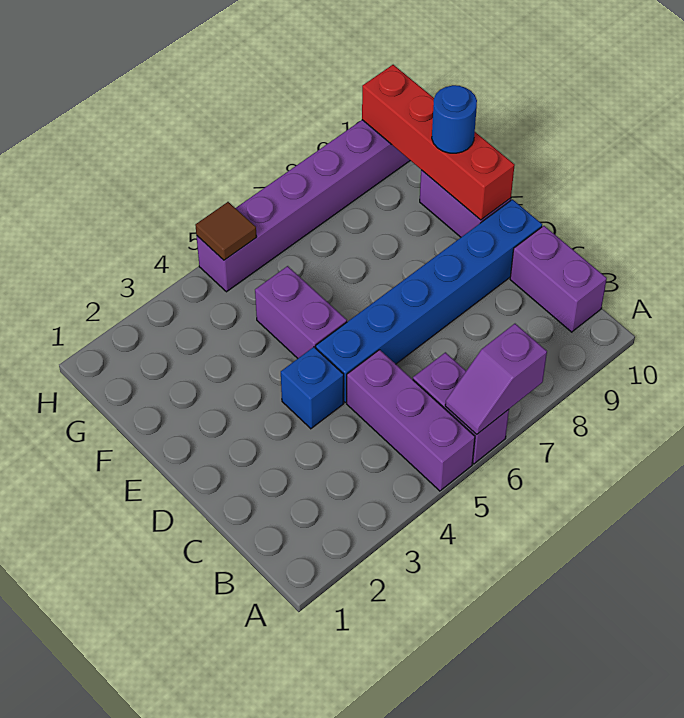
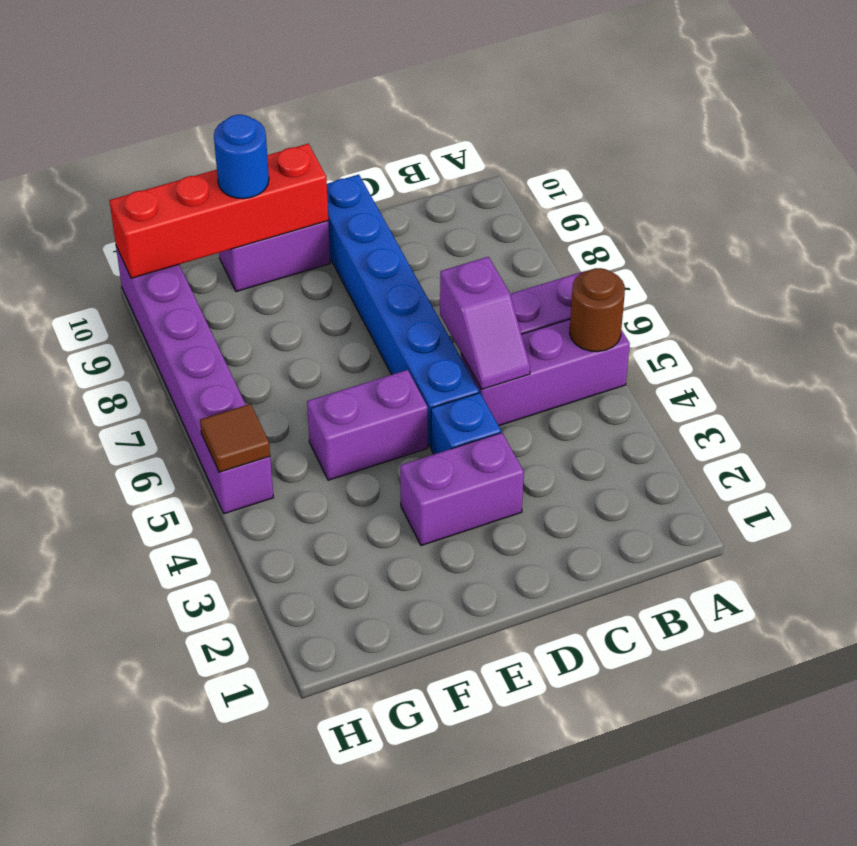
none -> brown 1x1 round brick [570,268,625,352]
purple 1x2 slope [445,324,547,434] -> purple 1x2 slope moved to [440,257,530,389]
purple 1x2 brick [510,226,607,332] -> purple 1x2 brick moved to [400,433,524,546]

